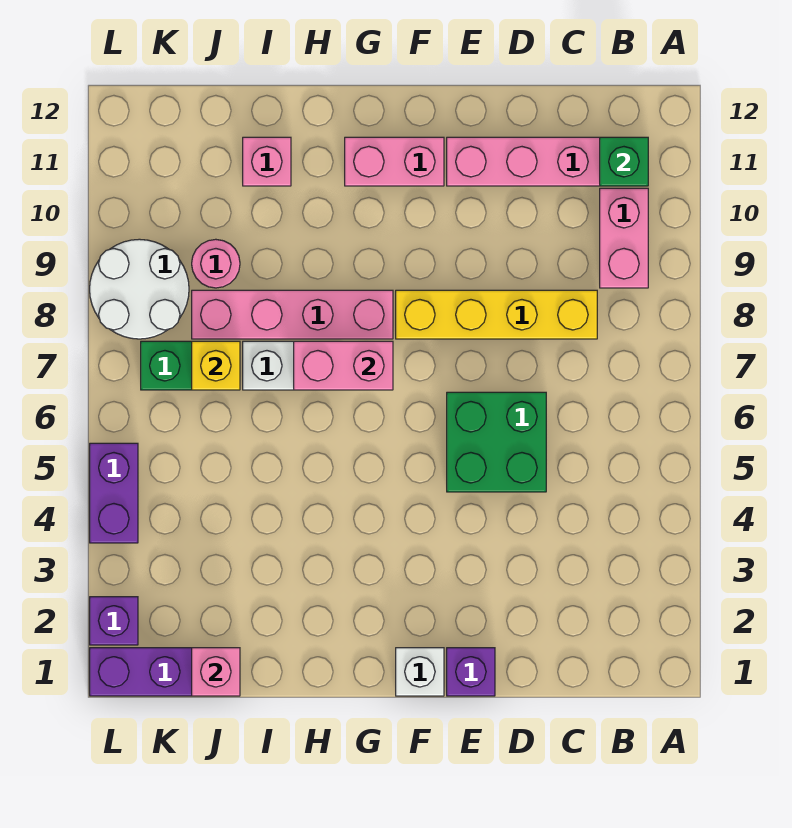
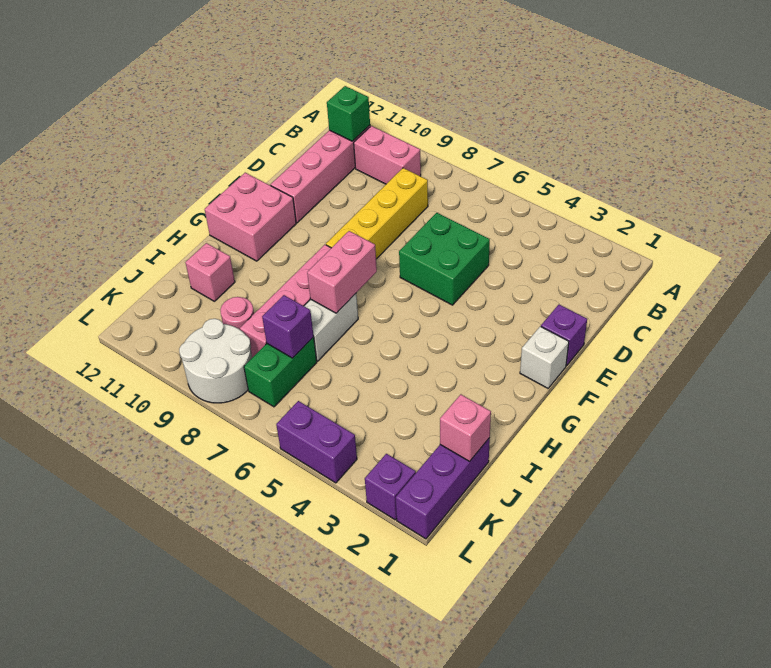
pink 1x2 brick [345,137,444,186] -> pink 2x2 brick [205,173,296,261]
yellow 1x1 brick [192,341,240,390] -> purple 1x1 brick [262,295,314,358]

